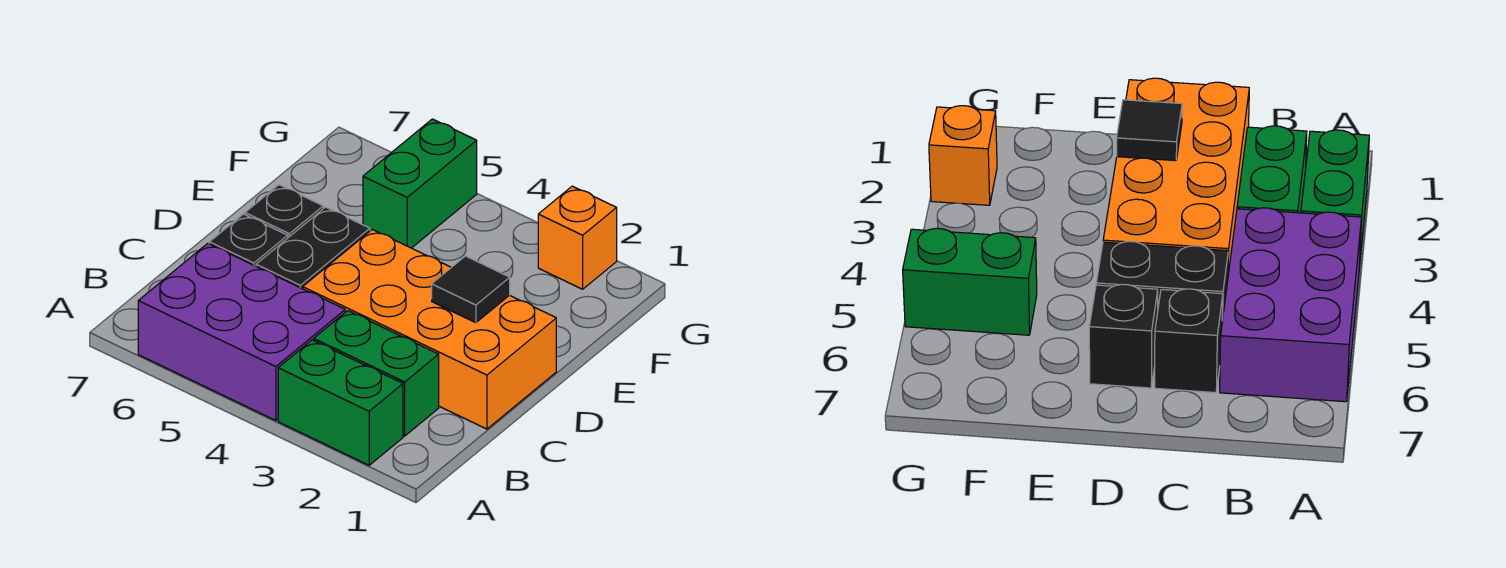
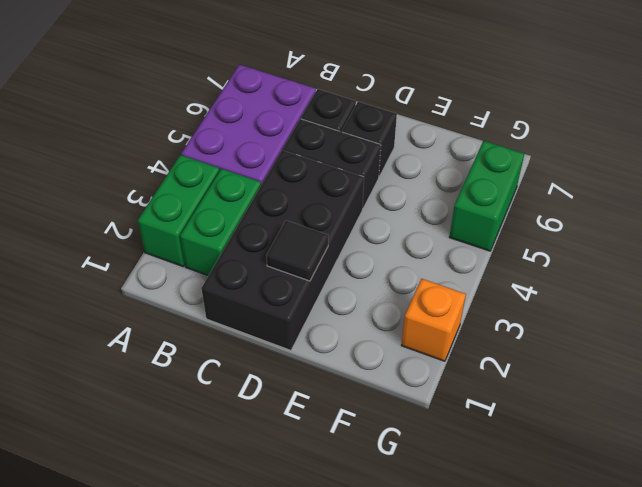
orange 2x4 brick [303,230,556,429] -> black 2x4 brick [201,150,364,350]
green 1x2 brick [363,119,477,248] -> green 1x2 brick turned to [449,141,524,251]

